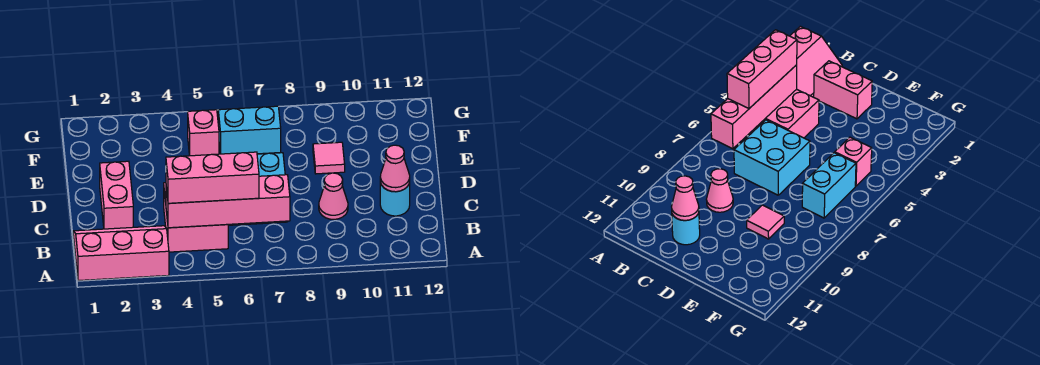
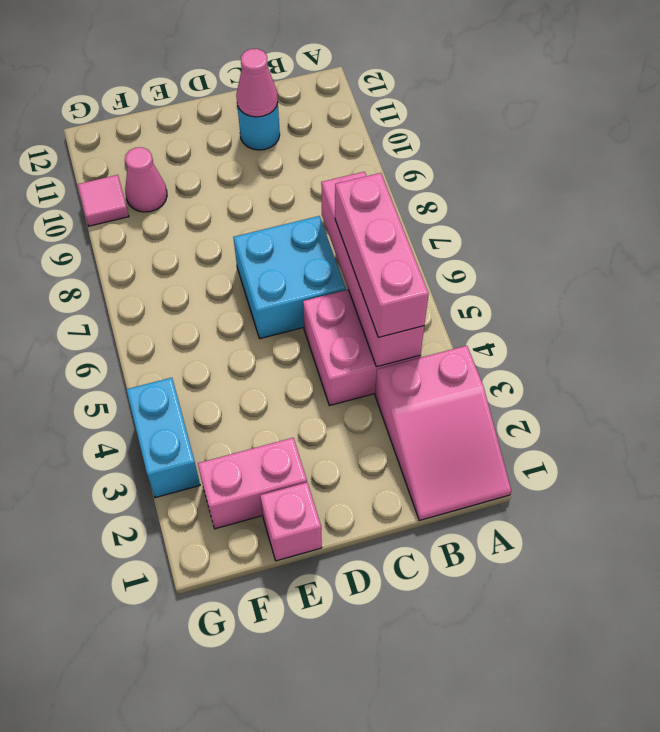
pink 2x3 slope [73,226,169,281] -> pink 2x3 slope turned to [375,346,511,520]
pink 1x2 brick [100,161,133,229] -> pink 1x2 brick moved to [198,438,307,529]
pink 1x1 cone [319,173,348,219] -> pink 1x1 cone moved to [125,147,167,212]
pink 1x1 tile [313,142,345,174] -> pink 1x1 tile moved to [78,175,129,226]
pink 1x1 brick [188,110,219,156] -> pink 1x1 brick moved to [260,483,322,561]
cyan 1x2 brick [218,106,281,154] -> cyan 1x2 brick moved to [126,378,200,498]

